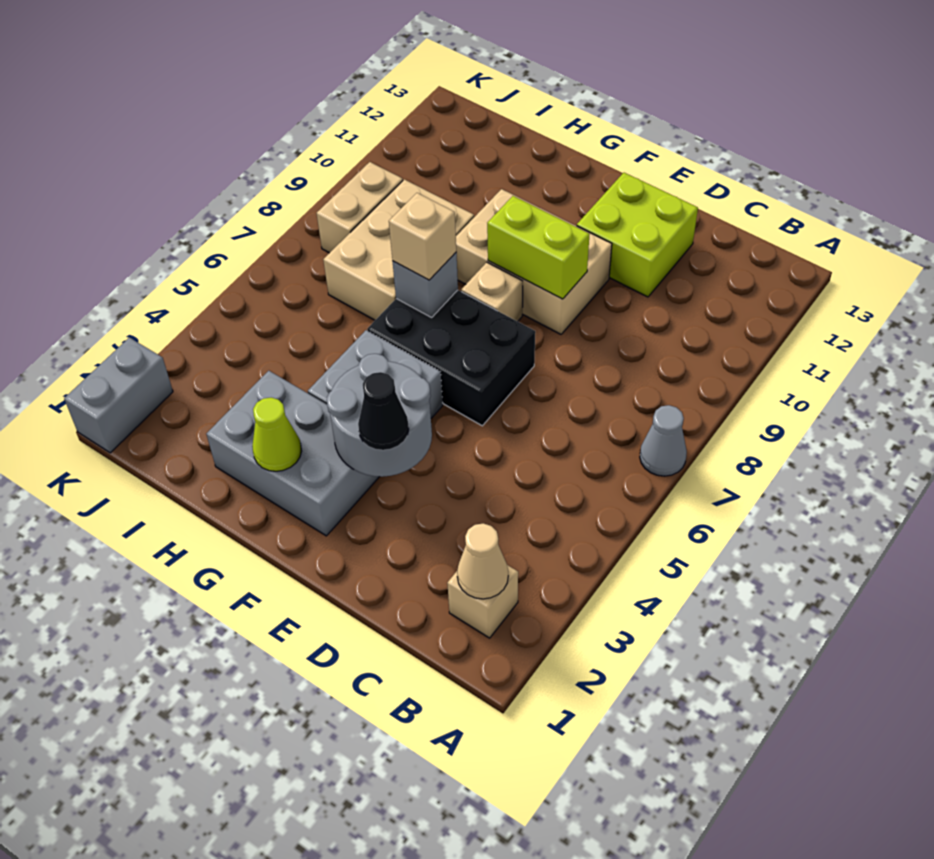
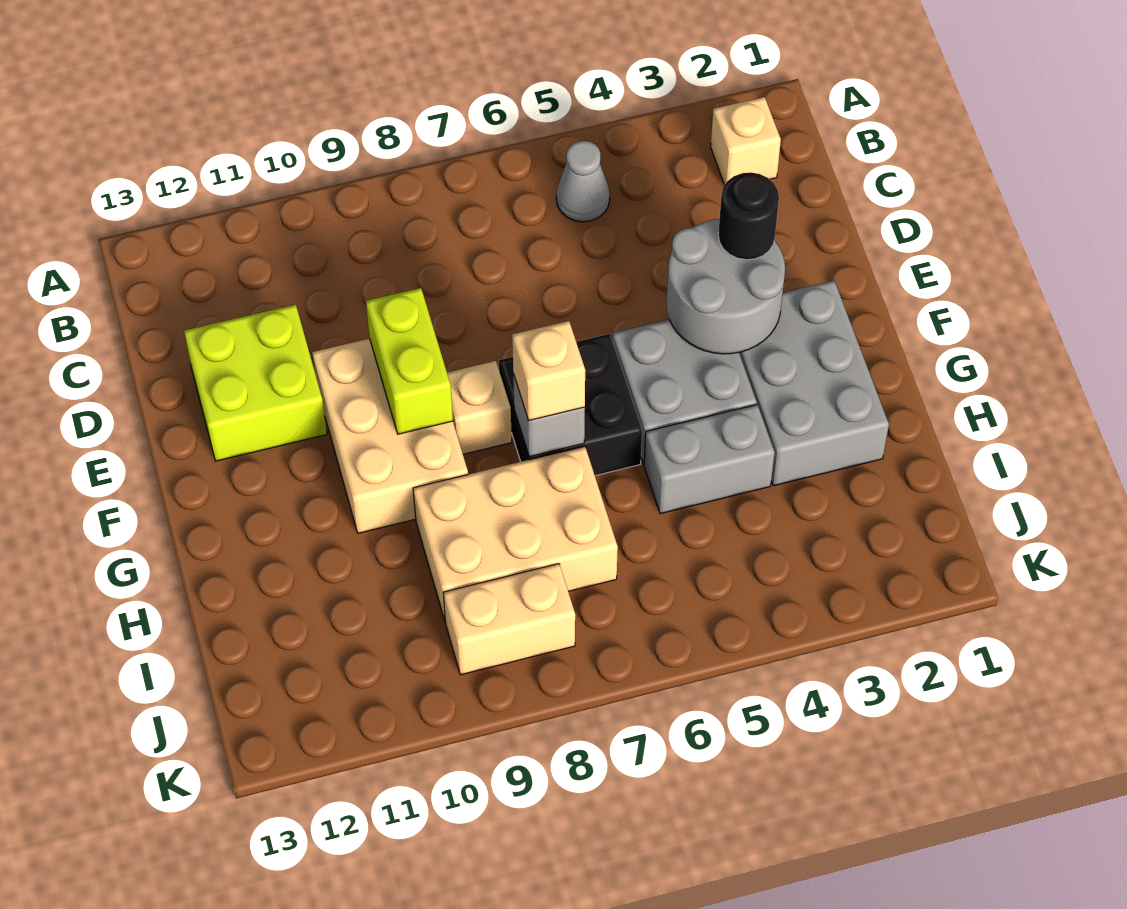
grey 1x1 cone [640,405,687,476] -> grey 1x1 cone moved to [556,141,610,222]
tan 1x1 cone [457,523,508,599] -> none
black 1x1 cone [358,372,409,450] -> black 1x1 round brick [718,172,779,260]
black 2x3 brick [367,290,535,426] -> black 2x2 brick [499,334,642,476]
lime 1x1 cone [252,398,301,471] -> none
grey 1x2 brick [64,338,173,453] -> grey 1x2 brick moved to [644,405,775,514]

